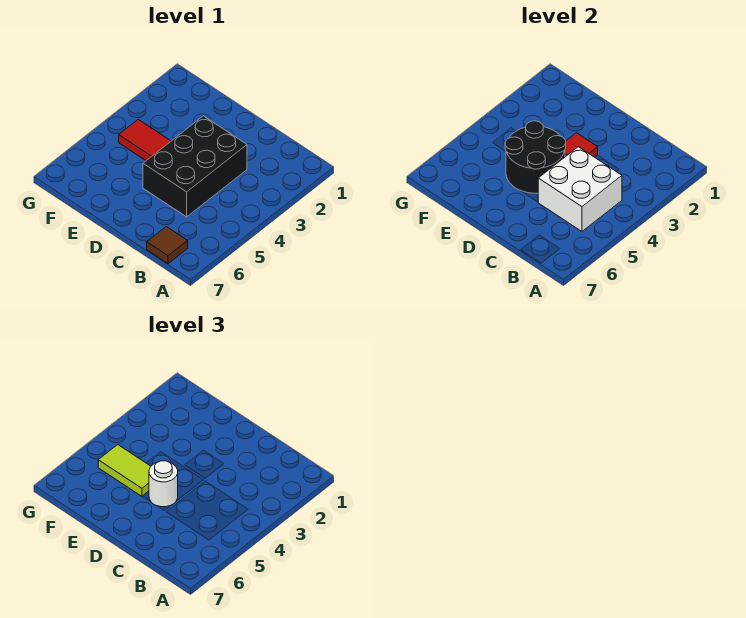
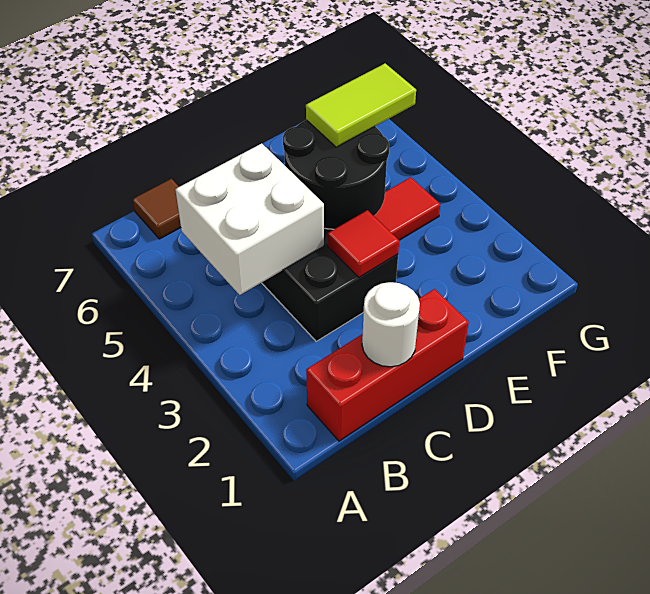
none -> red 1x3 brick [306,289,469,441]
white 1x1 round brick [149,461,178,507] -> white 1x1 round brick moved to [362,282,420,367]

